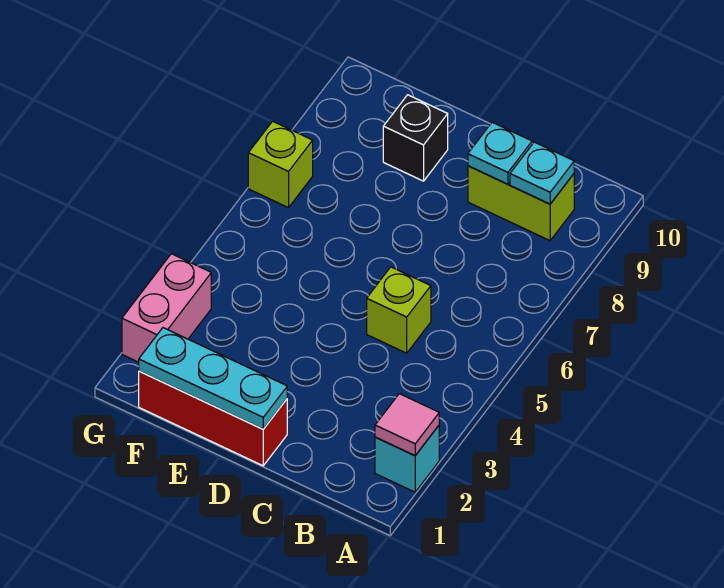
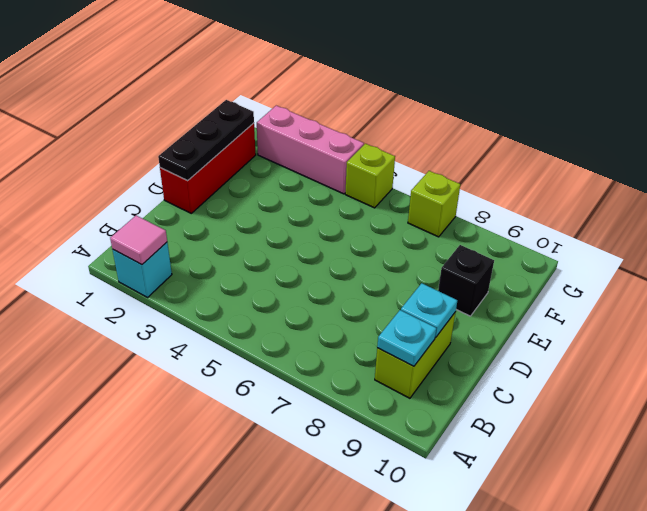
lime 1x1 brick [367,267,431,353] -> lime 1x1 brick moved to [345,144,395,208]
cyan 1x3 plate [139,328,287,429] -> black 1x3 plate [158,100,254,181]
pink 1x2 brick [122,254,211,362] -> pink 1x3 brick [257,106,364,194]

